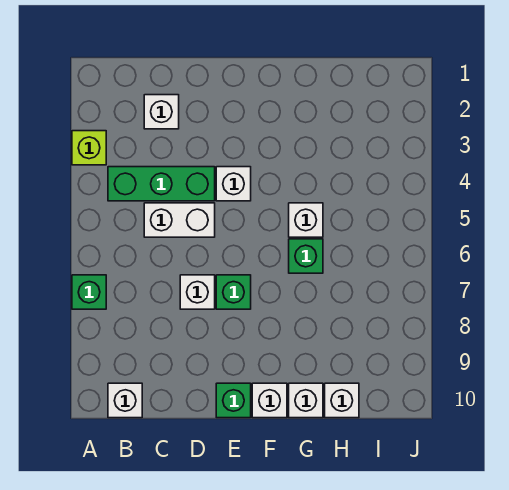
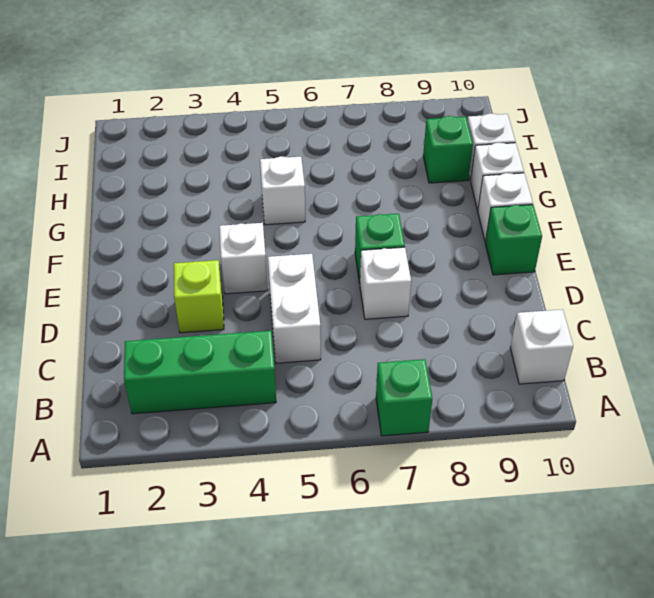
lime 1x1 brick [72,131,106,165] -> lime 1x1 brick moved to [174,260,224,333]
green 1x3 brick [108,167,215,201] -> green 1x3 brick turned to [124,331,276,414]
white 1x1 brick [144,95,179,129] -> none
green 1x1 brick [289,239,323,273] -> green 1x1 brick moved to [423,116,473,183]

